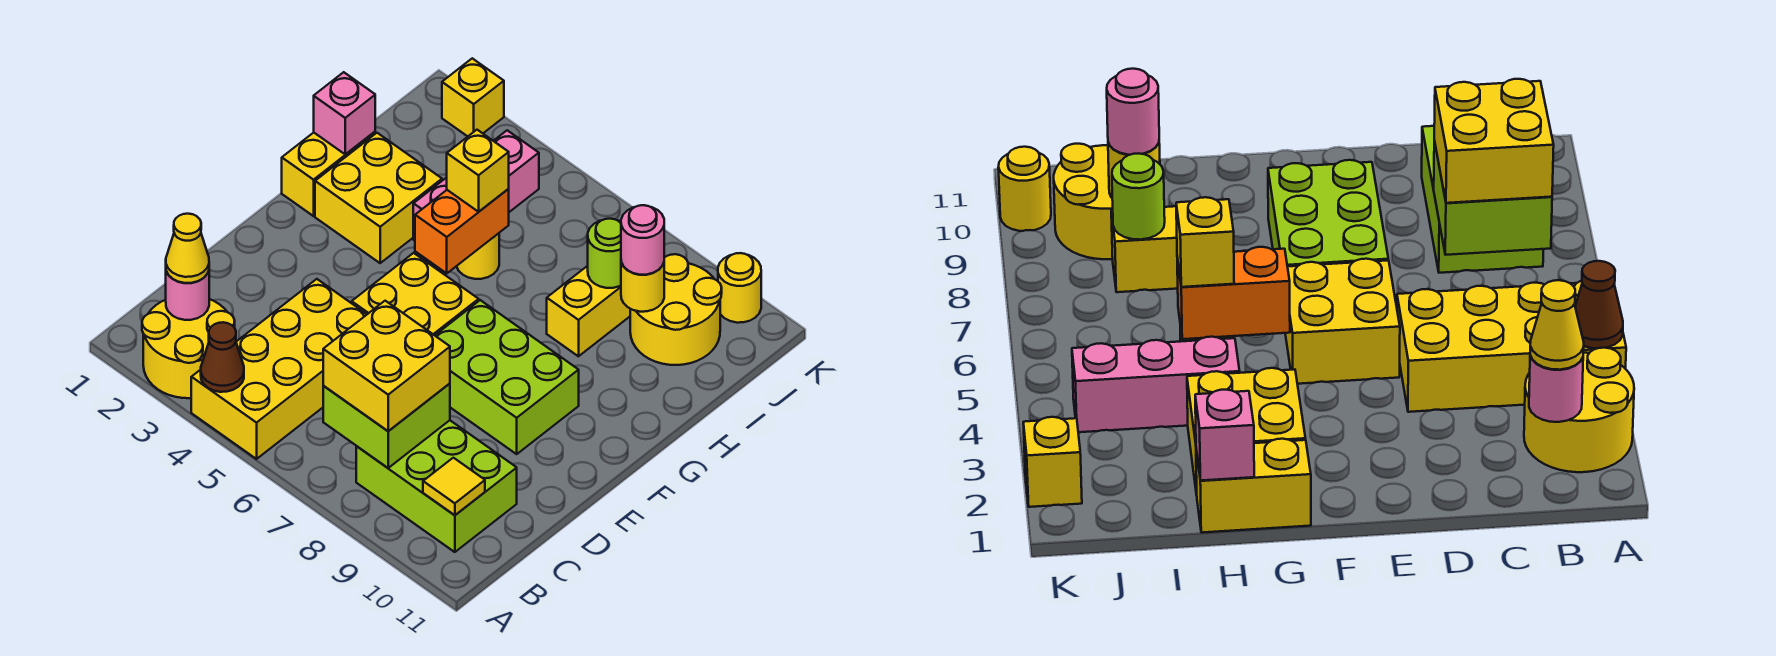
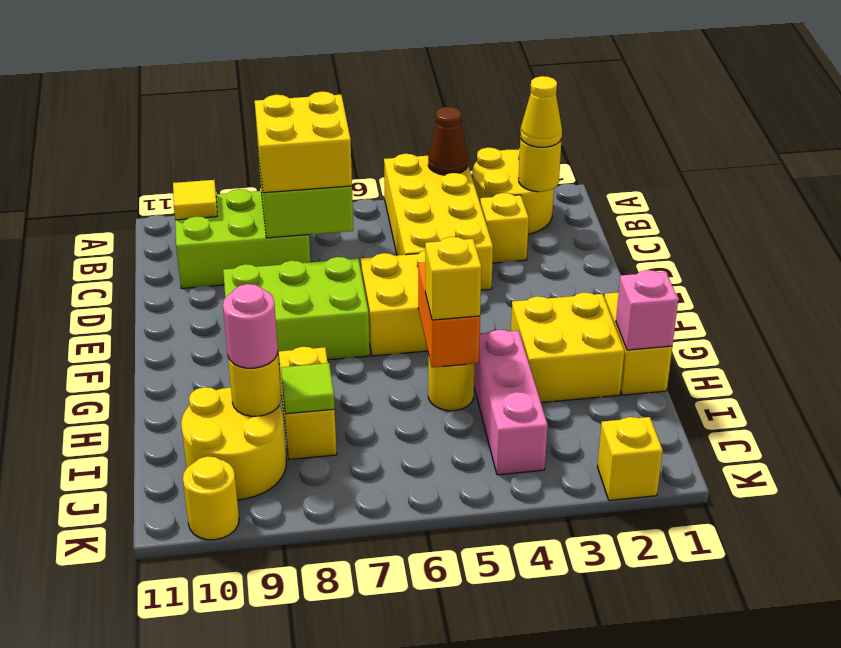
pink 1x1 round brick [166,271,209,320] -> yellow 1x1 round brick [518,136,562,192]
none -> yellow 1x1 brick [480,193,529,263]
lime 1x1 round brick [588,219,621,288] -> lime 1x1 tile [281,363,335,414]

